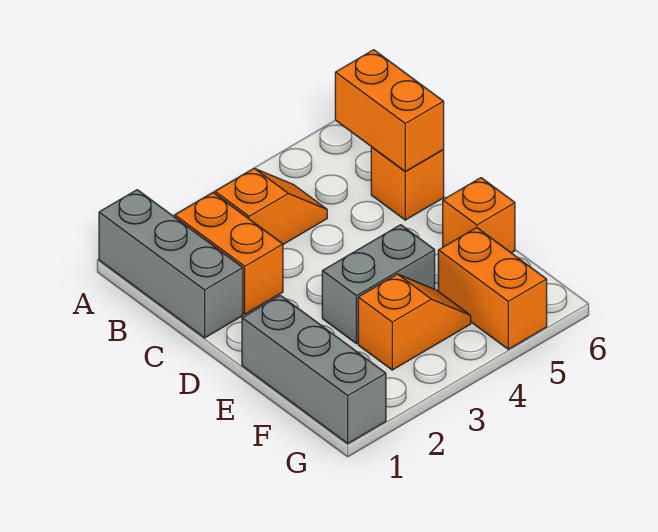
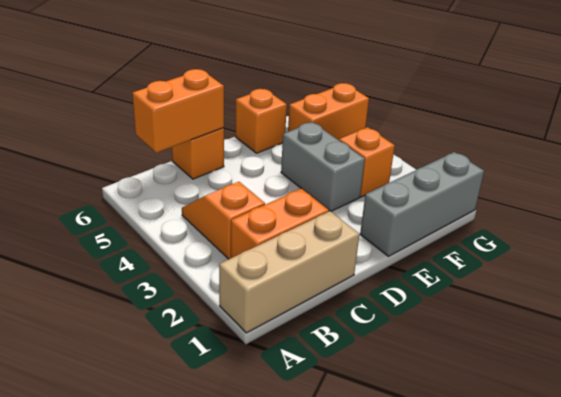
grey 1x3 brick [99,190,243,338] -> tan 1x3 brick [219,211,359,333]

